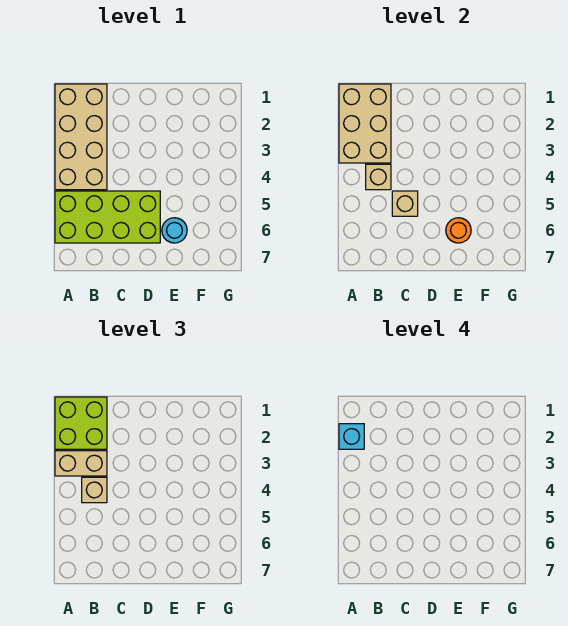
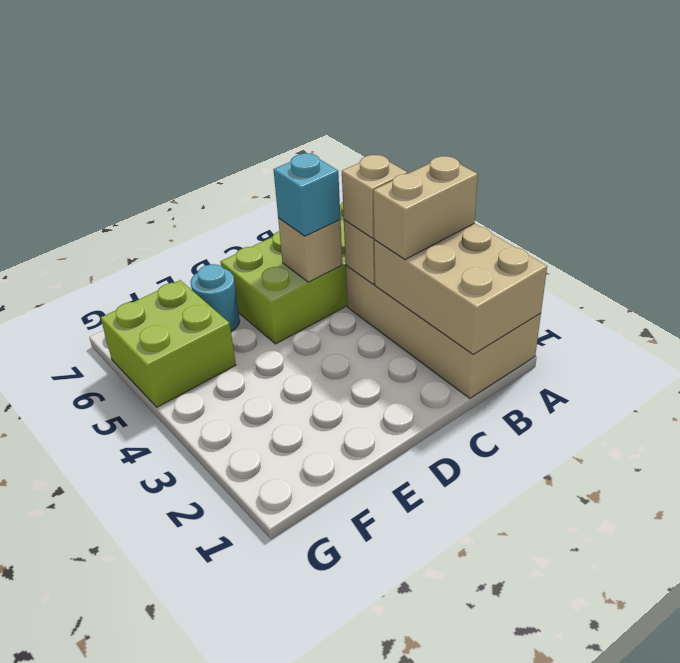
lime 2x2 brick [55,397,107,449] -> lime 2x2 brick moved to [101,280,236,407]
cyan 1x1 brick [339,424,364,449] -> cyan 1x1 brick moved to [273,153,340,236]
orange 1x1 round brick [446,218,471,243] -> none

